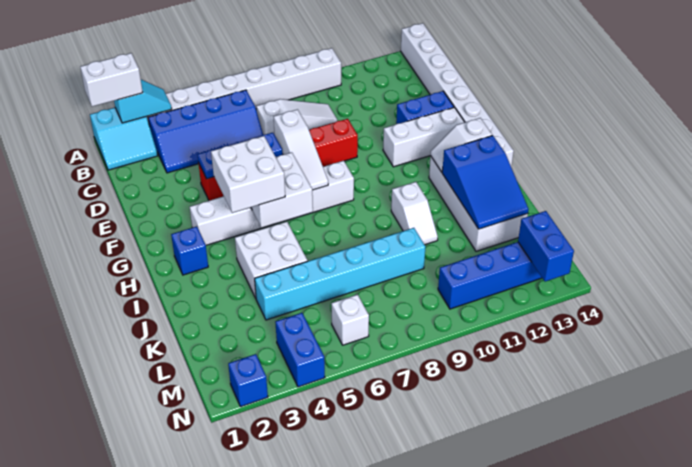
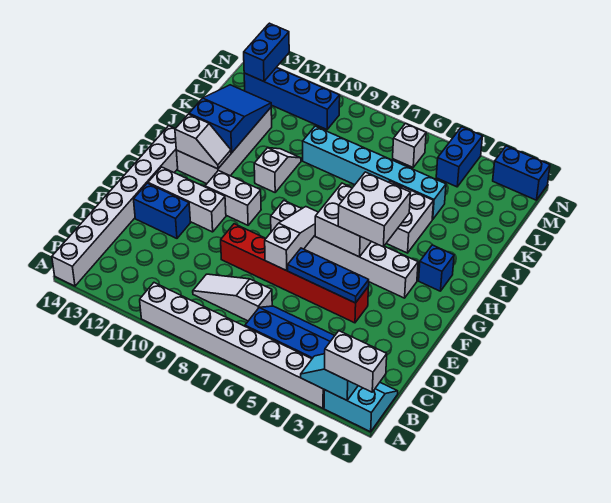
none -> white 1x2 brick [205,171,261,225]
blue 1x1 brick [228,354,268,407] -> blue 1x2 brick [493,146,550,200]

